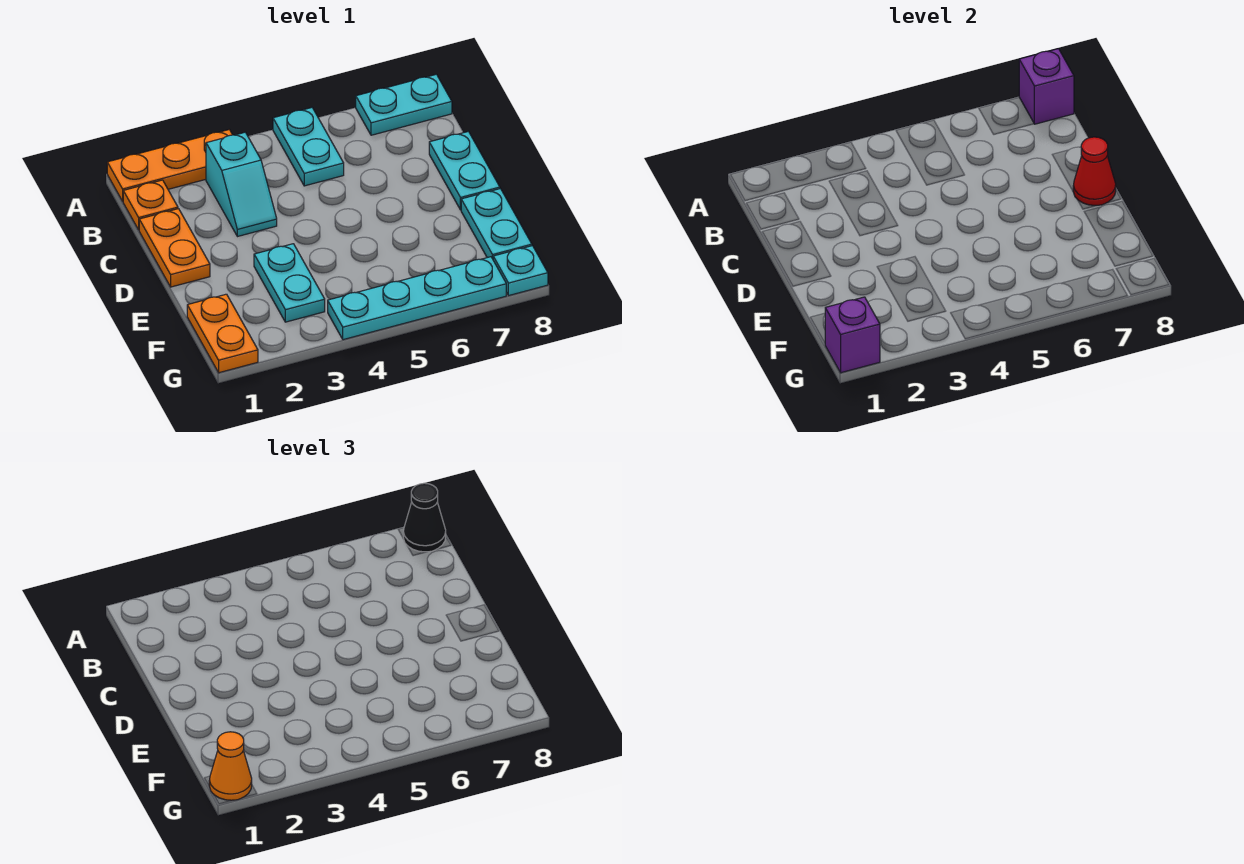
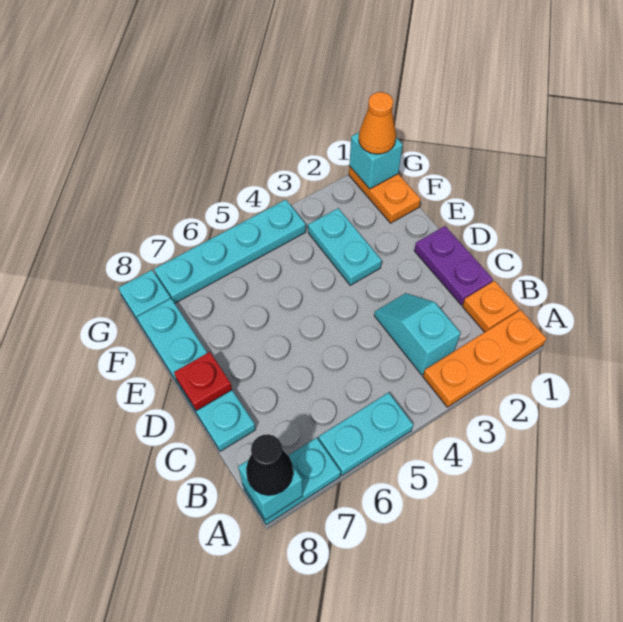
cyan 1x2 plate [273,108,344,186] -> cyan 1x2 plate turned to [319,393,413,476]
purple 1x1 brick [1019,49,1074,124] -> cyan 1x1 brick [238,461,303,520]
orange 1x2 plate [139,209,210,287] -> purple 1x2 plate [414,226,493,305]
red 1x1 cone [1073,137,1116,205] -> red 1x1 plate [174,352,232,411]
purple 1x1 brick [825,297,880,373] -> cyan 1x1 brick [349,132,403,189]

